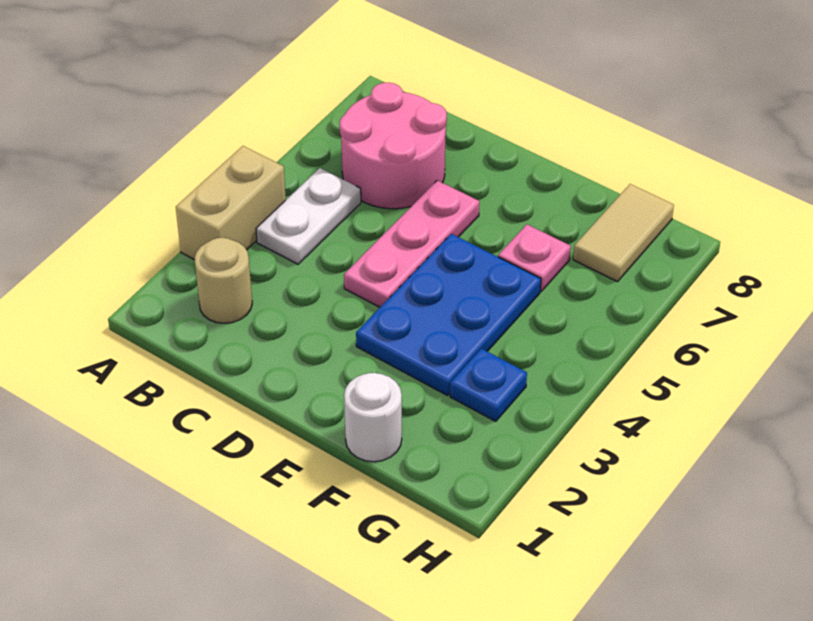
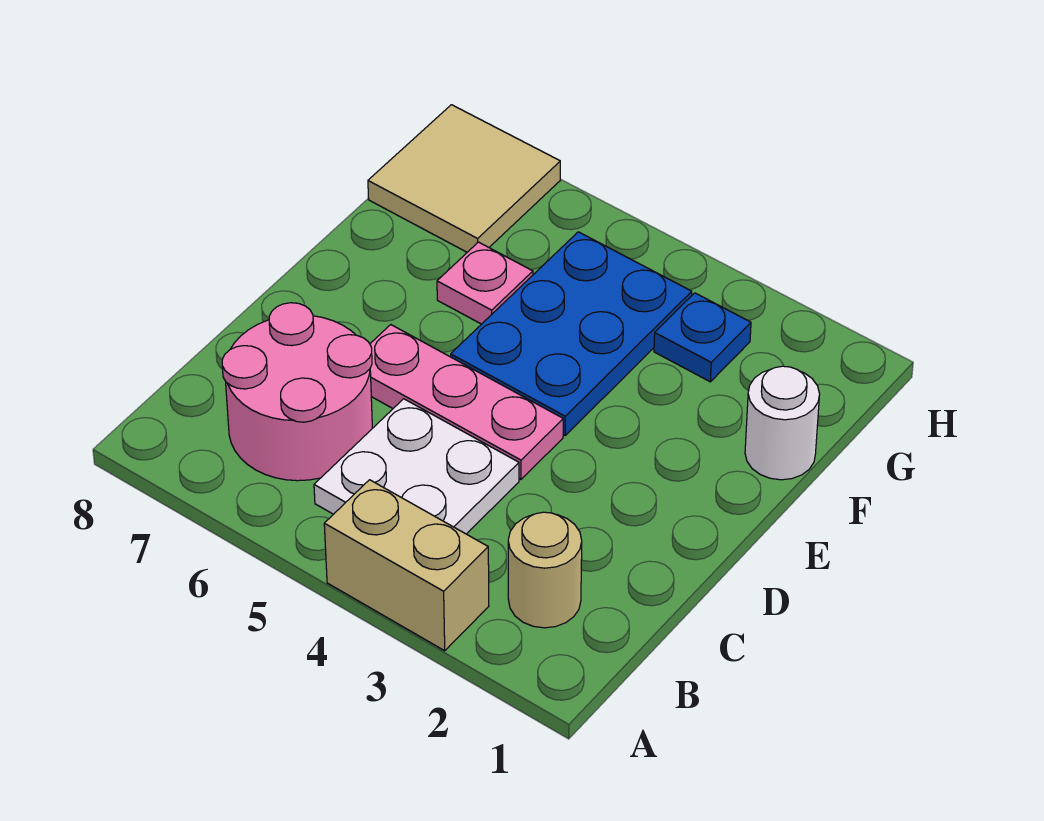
white 1x2 plate [256,168,361,264] -> white 2x2 plate [314,399,519,534]
blue 2x3 plate [356,234,541,396] -> blue 2x3 plate turned to [451,232,692,435]
tan 1x2 tile [573,184,674,282] -> tan 2x2 tile [368,105,560,252]

